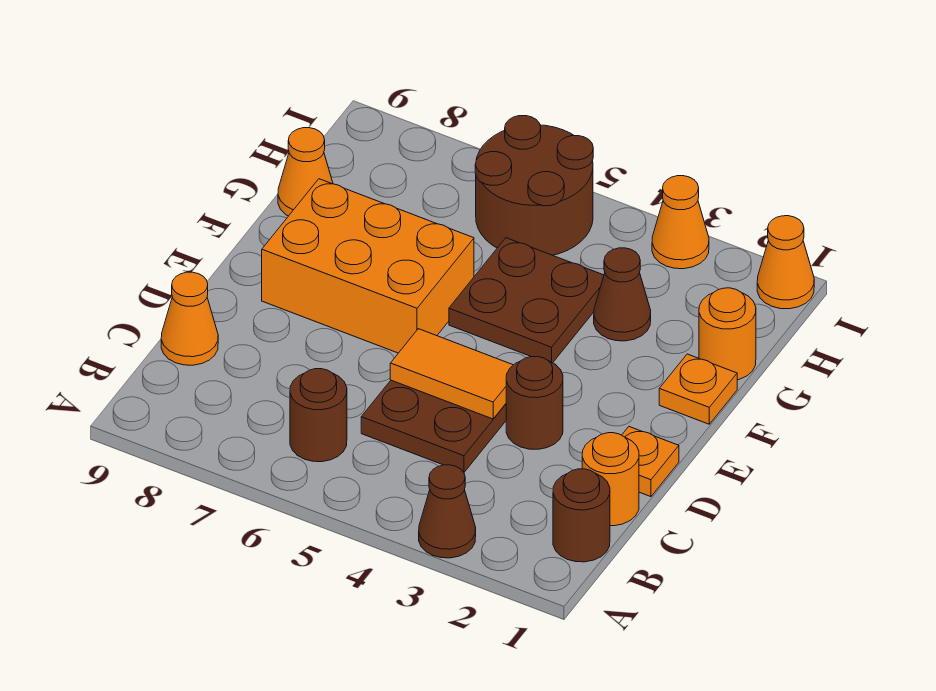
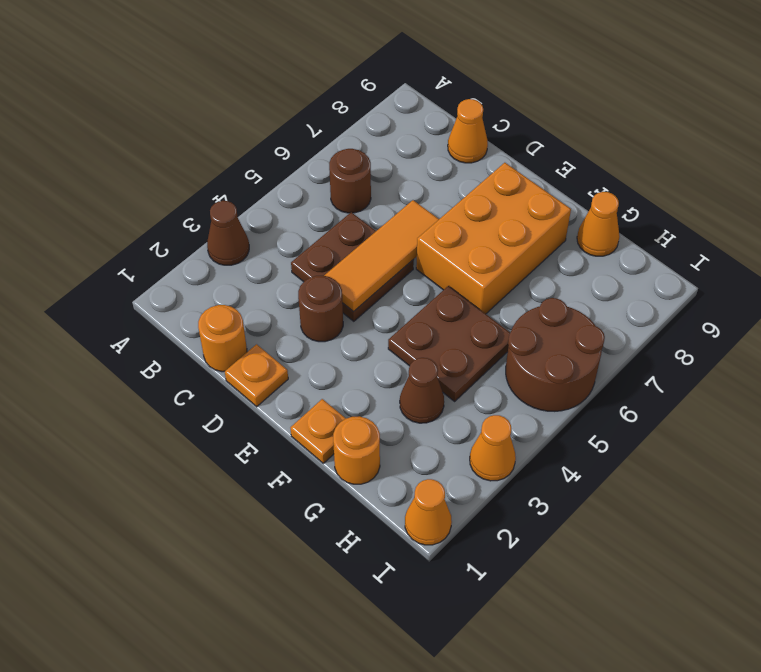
brown 1x1 round brick [553,469,610,562] -> none
orange 1x2 tile [390,329,513,419] -> orange 1x3 tile [324,200,439,312]

